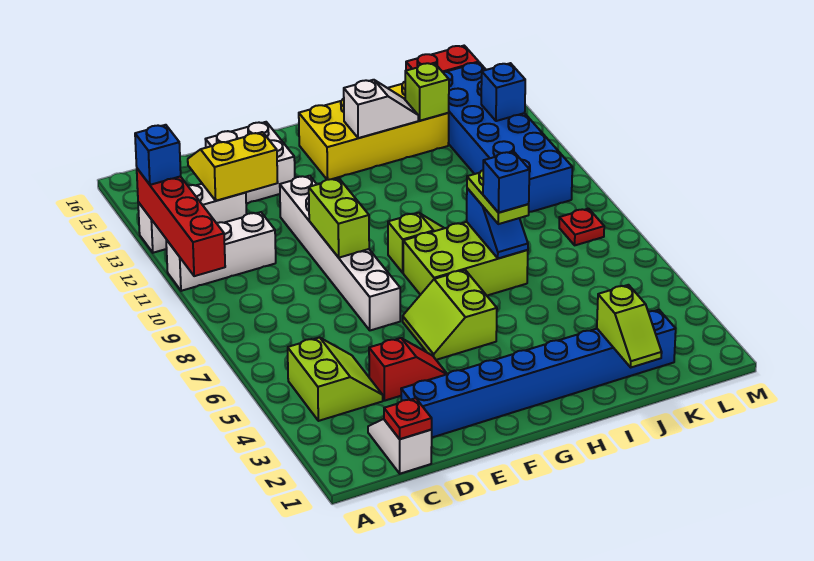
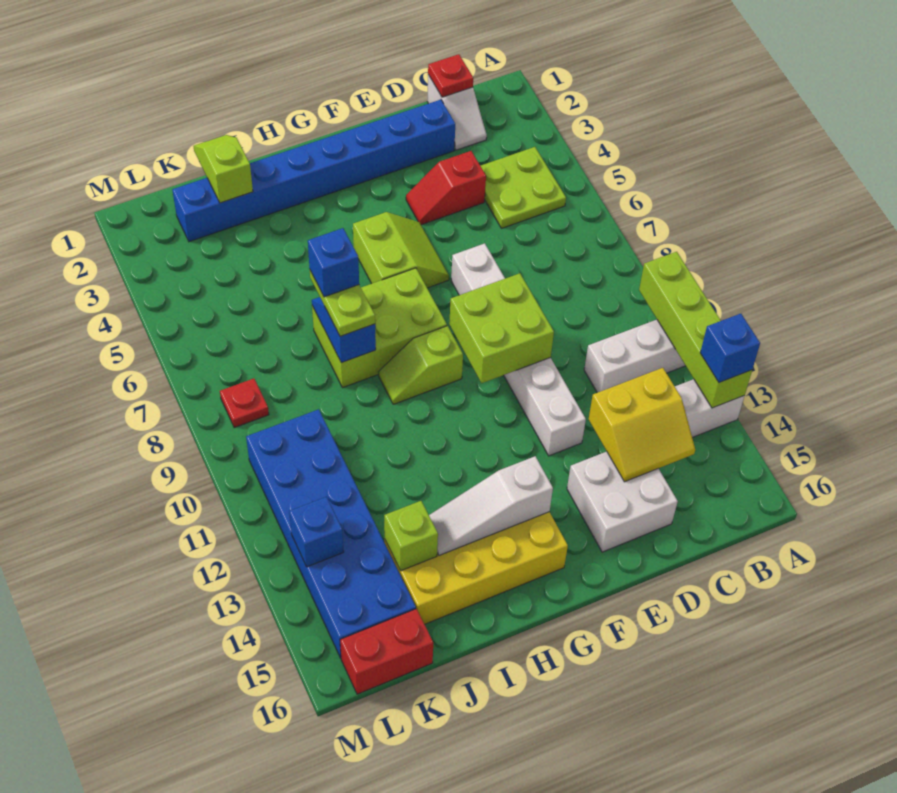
red 1x4 brick [137,169,225,276] -> lime 1x4 brick [639,252,752,408]
lime 2x2 slope [288,338,383,421] -> lime 2x2 plate [481,147,566,228]
lime 1x2 brick [309,179,369,258] -> lime 2x2 brick [449,273,554,383]
white 1x2 slope [344,80,418,138] -> white 1x3 slope [429,456,553,555]

